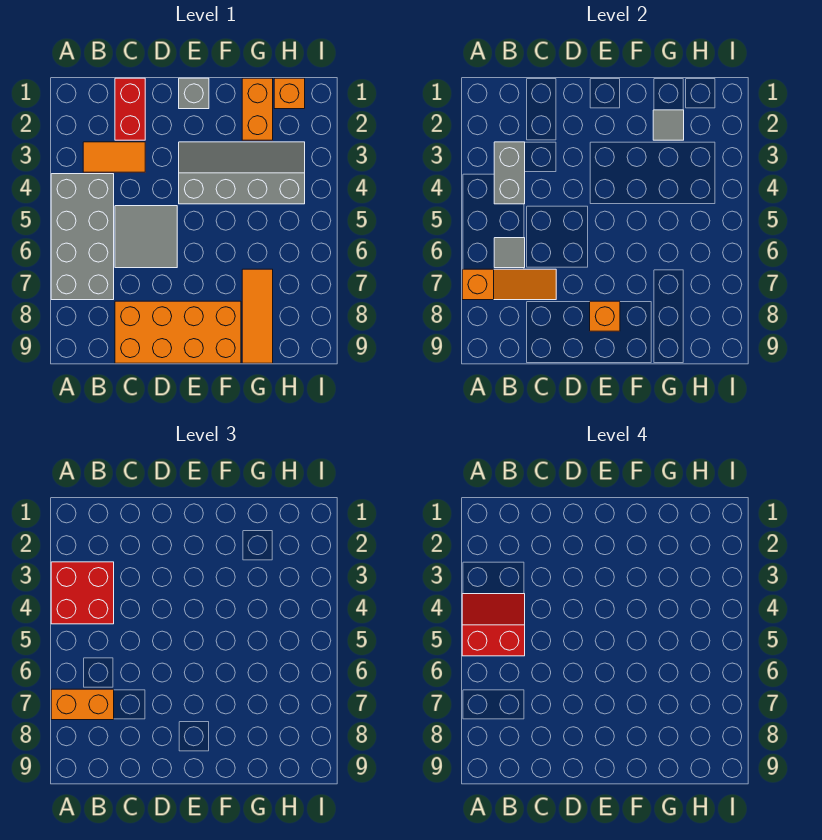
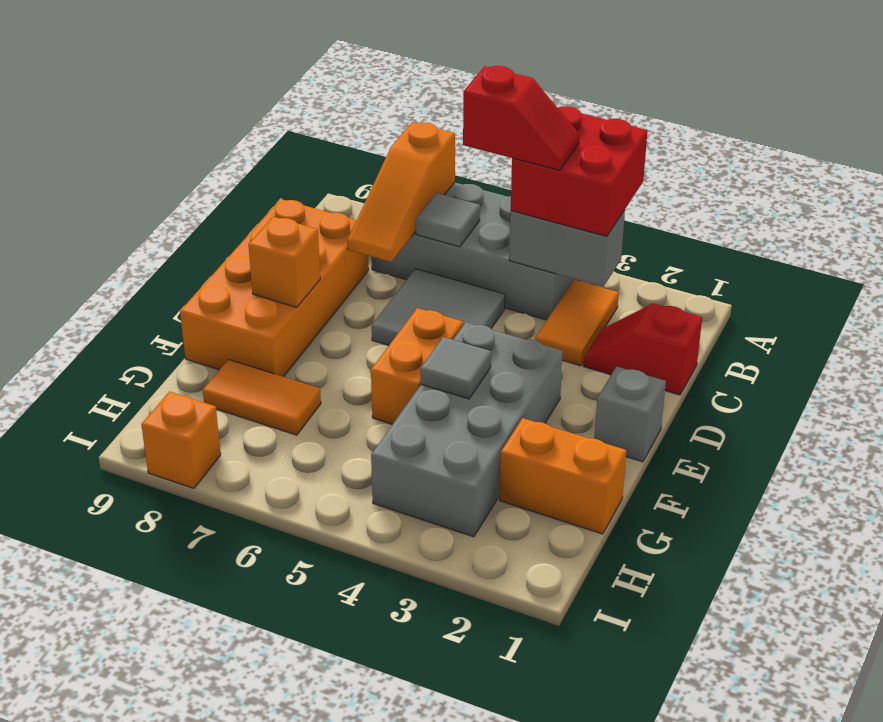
red 2x2 slope [462,594,525,656] -> red 1x2 slope [463,66,579,170]
orange 1x2 brick [51,689,114,720] -> orange 1x2 brick moved to [371,308,463,424]
red 1x2 brick [115,78,145,140] -> red 1x2 slope [583,303,702,395]
grey 2x4 slope [179,142,305,204] -> grey 2x4 brick [371,322,563,537]
grey 1x1 tile [653,110,684,140] -> grey 1x1 tile moved to [421,337,491,399]
orange 1x3 tile [242,269,273,363] -> orange 1x2 tile [203,360,321,435]
orange 1x1 brick [274,78,305,109] -> orange 1x1 brick moved to [141,392,221,488]

